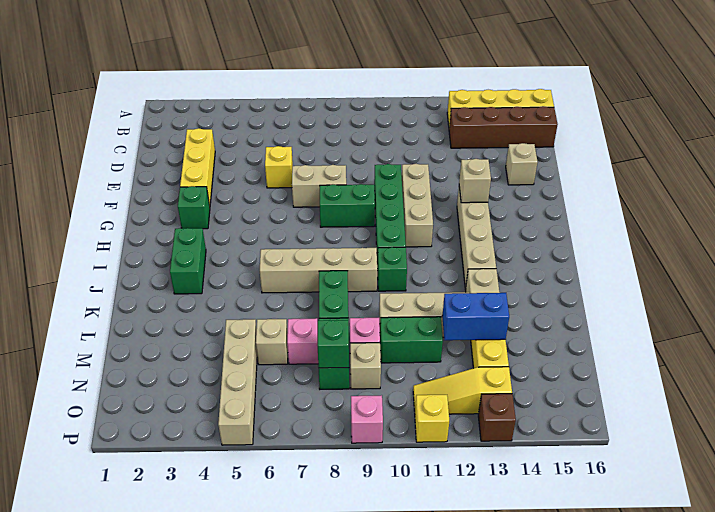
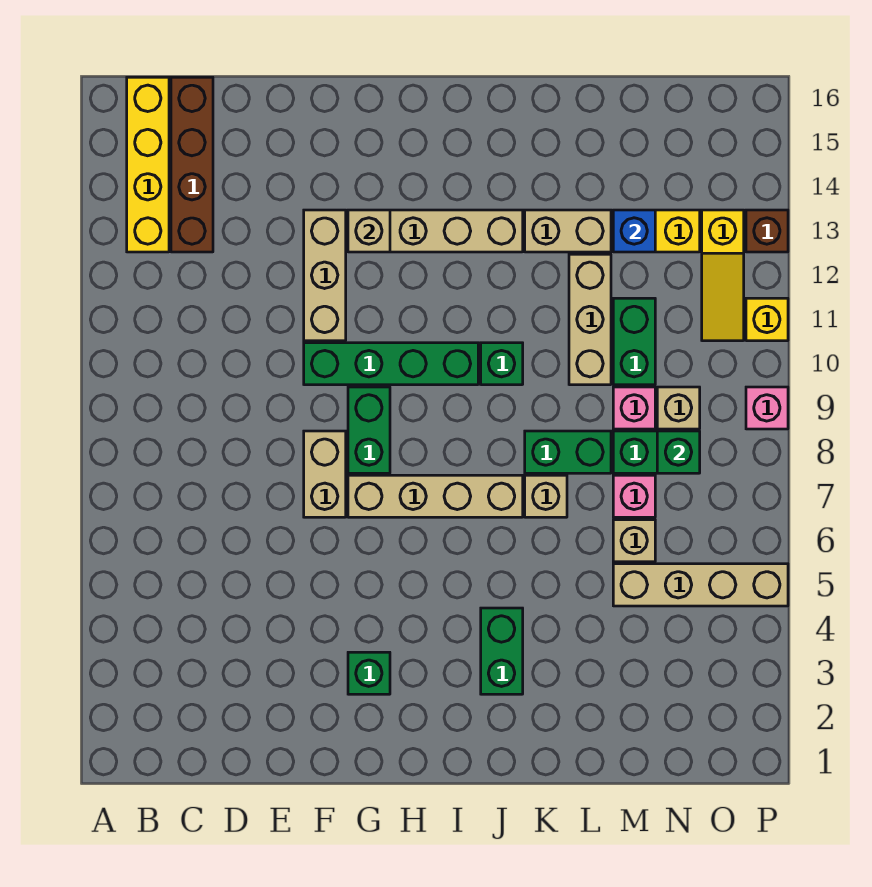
yellow 1x3 brick [180,128,215,206] -> none
yellow 1x1 brick [265,146,293,188] -> none
tan 1x1 brick [506,143,538,185] -> tan 1x1 brick moved to [525,475,567,517]
tan 1x3 brick [402,164,433,247] -> tan 1x3 brick turned to [304,210,346,341]
green 1x2 brick [170,228,206,294] -> green 1x2 brick turned to [481,608,523,694]
tan 1x4 brick [260,248,377,293] -> tan 1x4 brick turned to [348,475,523,517]
blue 1x2 brick [442,293,509,340] -> blue 1x1 brick [613,210,655,252]

